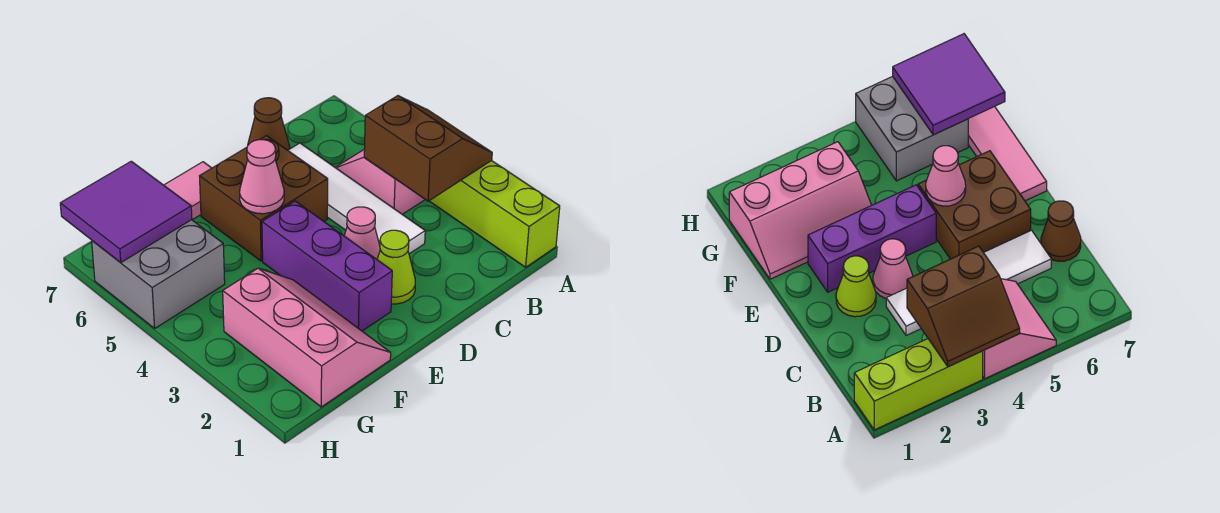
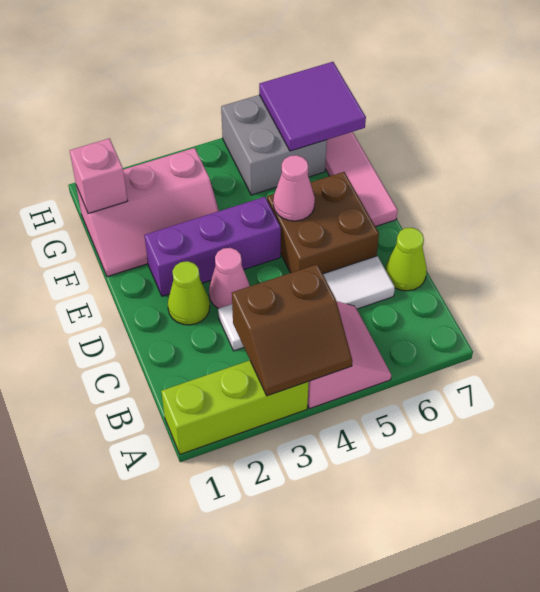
brown 1x1 cone [248,98,290,150] -> lime 1x1 cone [385,228,427,291]
none -> pink 1x1 brick [70,138,127,213]

